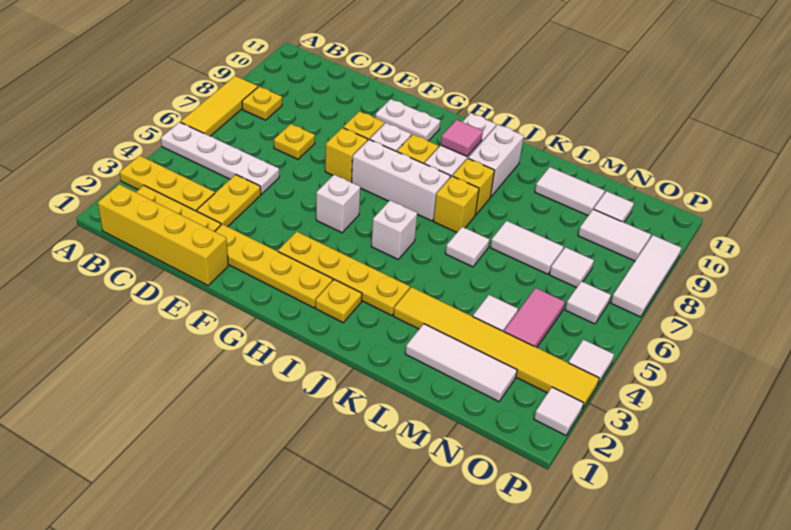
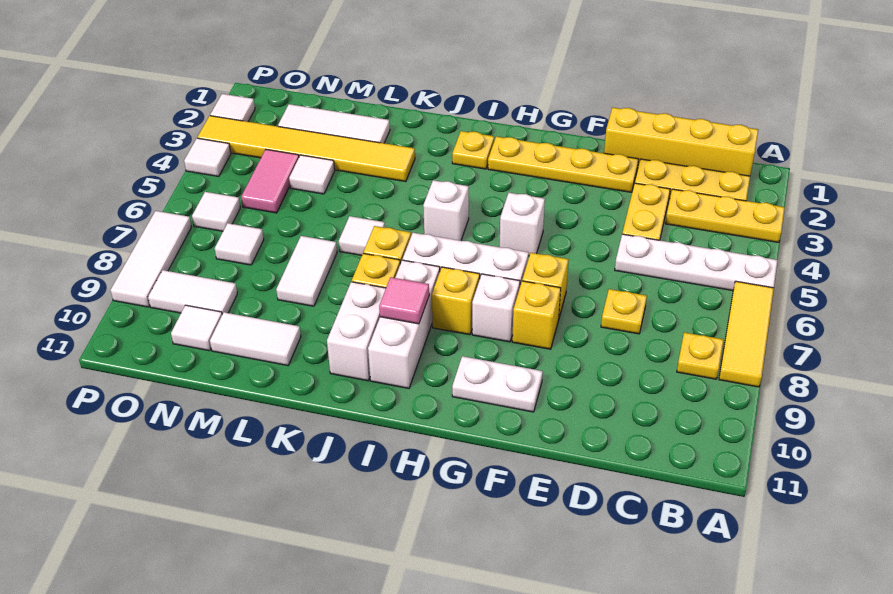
yellow 1x4 plate [278,231,410,316] -> none
white 1x2 tile [490,221,564,274] -> white 1x2 tile turned to [276,236,337,306]

